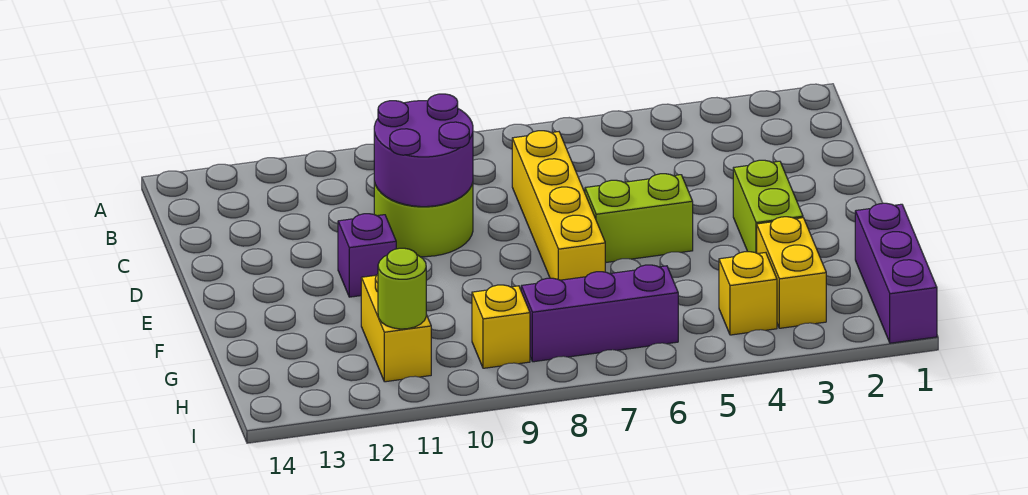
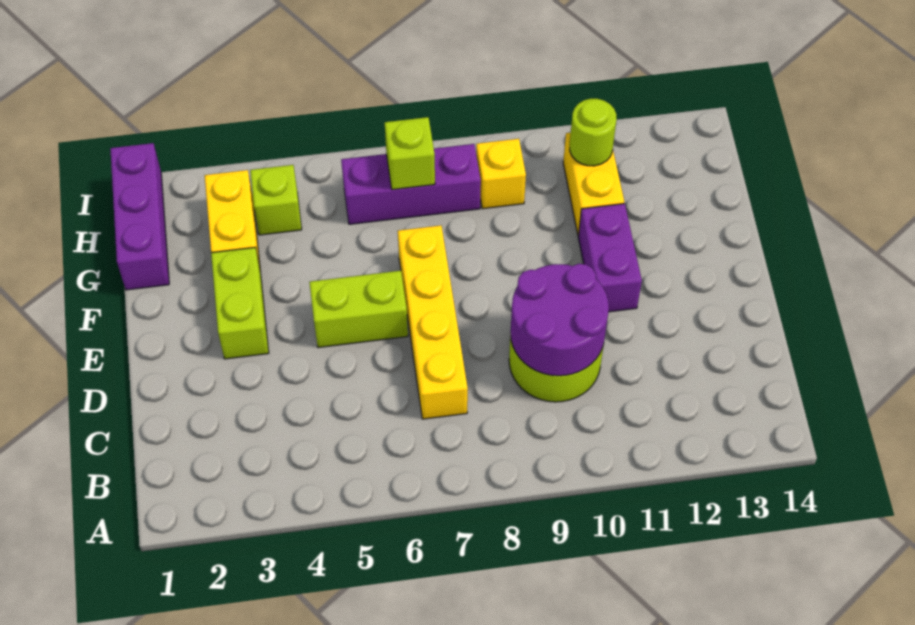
purple 1x1 brick [338,214,396,297] -> purple 1x2 brick [578,204,642,312]
yellow 1x1 brick [719,252,777,335] -> lime 1x1 brick [250,165,302,235]
none -> lime 1x1 brick [385,117,435,190]

